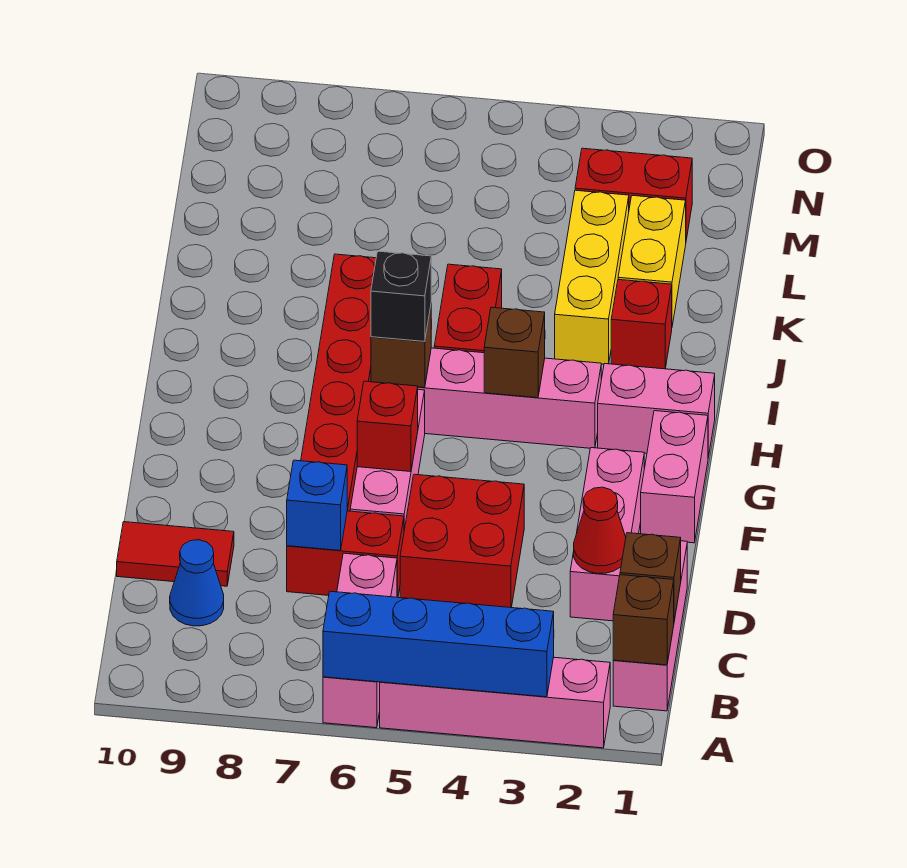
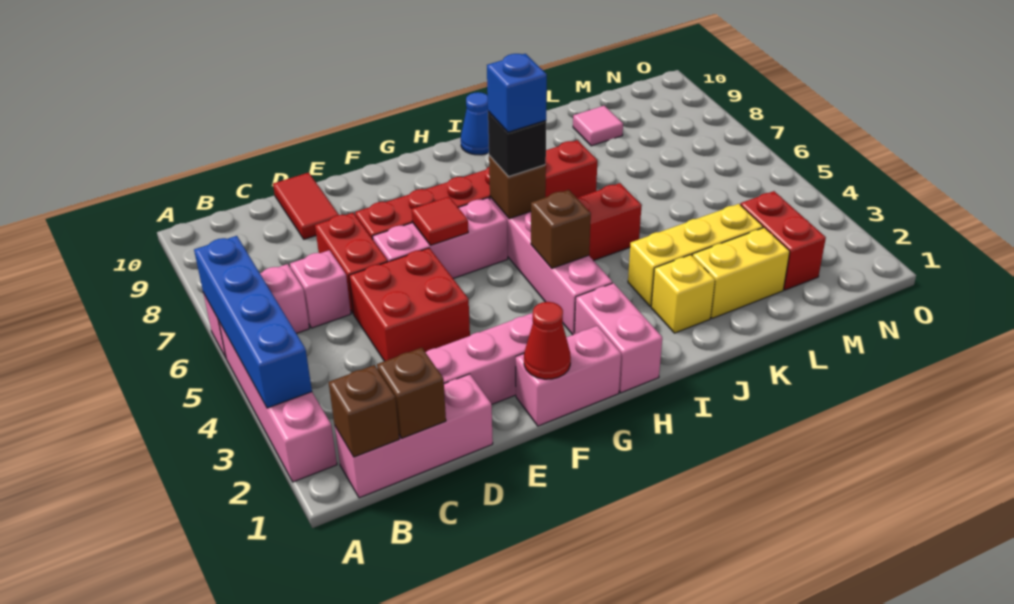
blue 1x1 cone [170,540,224,626] -> blue 1x1 cone moved to [461,92,489,155]
red 1x1 cone [574,487,626,574] -> red 1x1 cone moved to [524,302,571,379]
blue 1x1 brick [287,460,347,551] -> blue 1x1 brick moved to [487,54,547,132]
red 1x1 brick [357,381,418,472] -> red 1x1 tile [412,197,468,245]
red 1x1 brick [611,280,672,369] -> yellow 1x1 brick [651,255,715,333]
none -> pink 1x1 tile [573,106,623,146]

